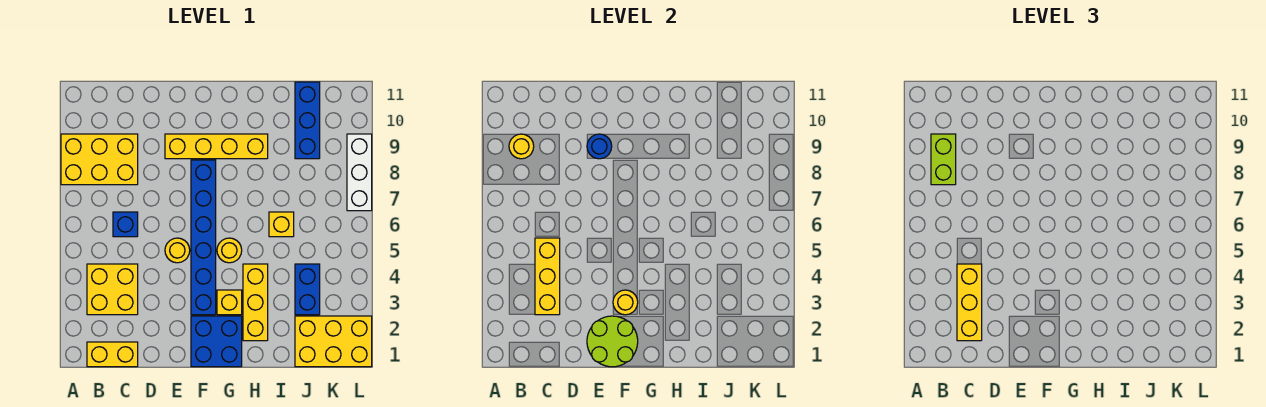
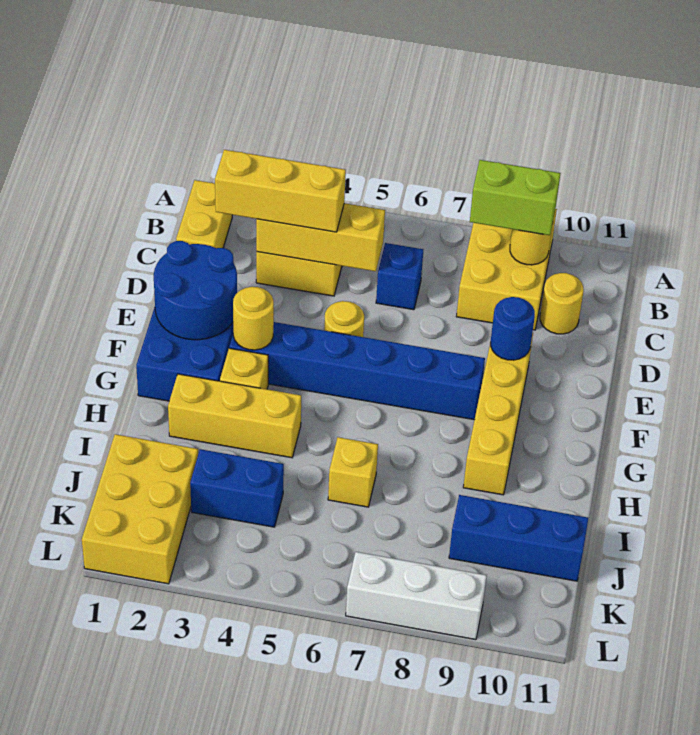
lime 2x2 round brick [587,316,638,367] -> blue 2x2 round brick [154,241,237,340]
yellow 1x1 round brick [217,238,242,263] -> yellow 1x1 round brick moved to [540,273,584,334]

